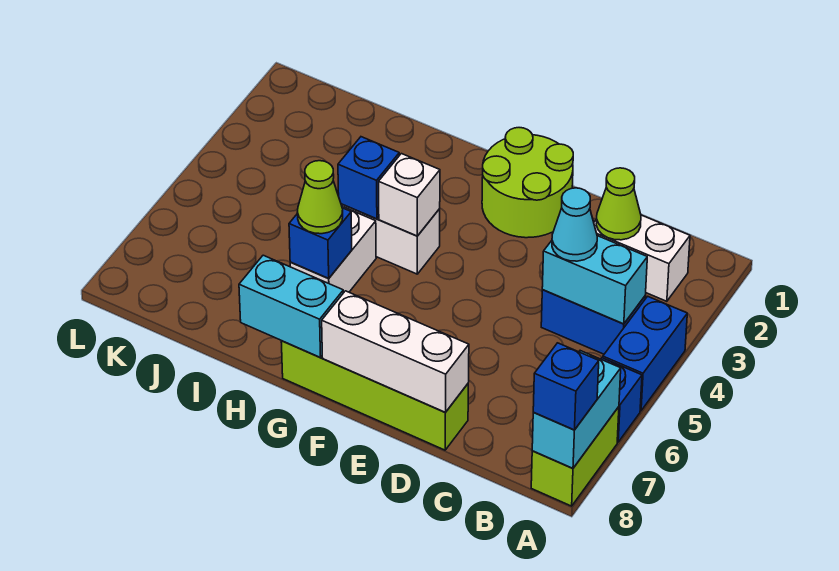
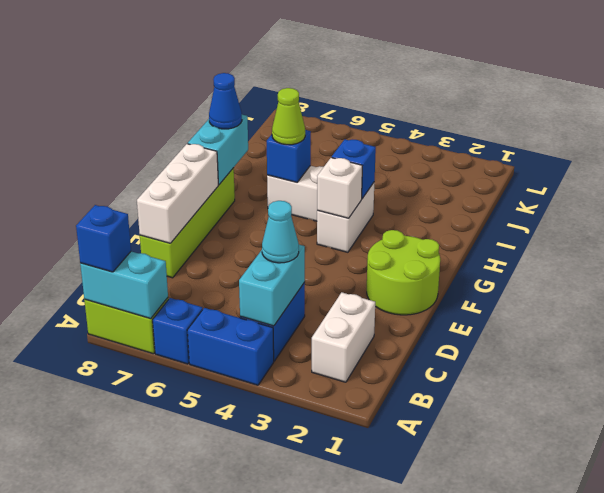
lime 1x1 cone [596,168,641,240] -> none
none -> blue 1x1 cone [209,73,242,129]

